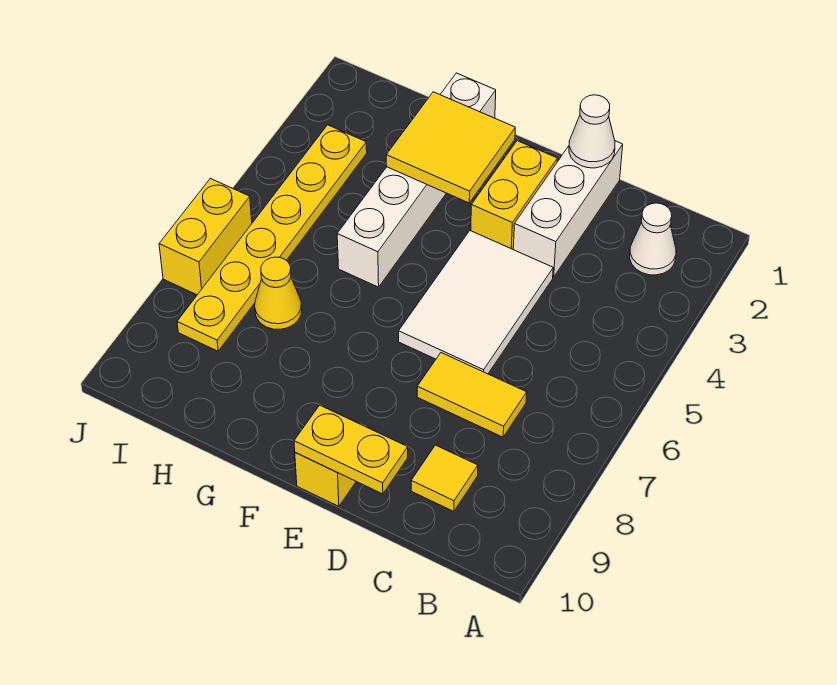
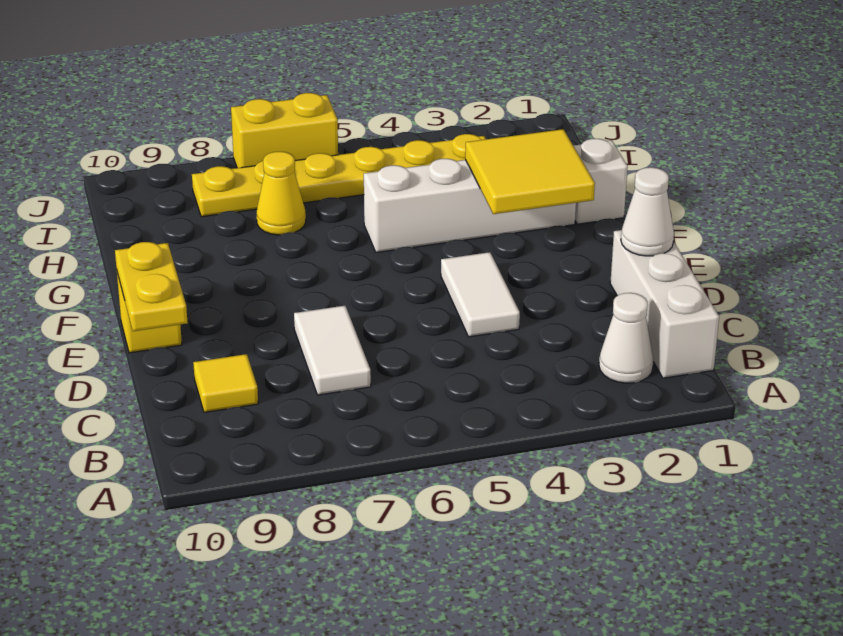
yellow 1x2 tile [417,353,527,437] -> white 1x2 tile [294,306,371,395]
white 1x3 brick [513,141,623,277] -> white 1x3 brick turned to [610,230,719,378]
white 2x3 tile [399,231,553,374] -> white 1x2 tile [441,252,520,337]
yellow 1x2 brick [471,141,557,249] -> none

